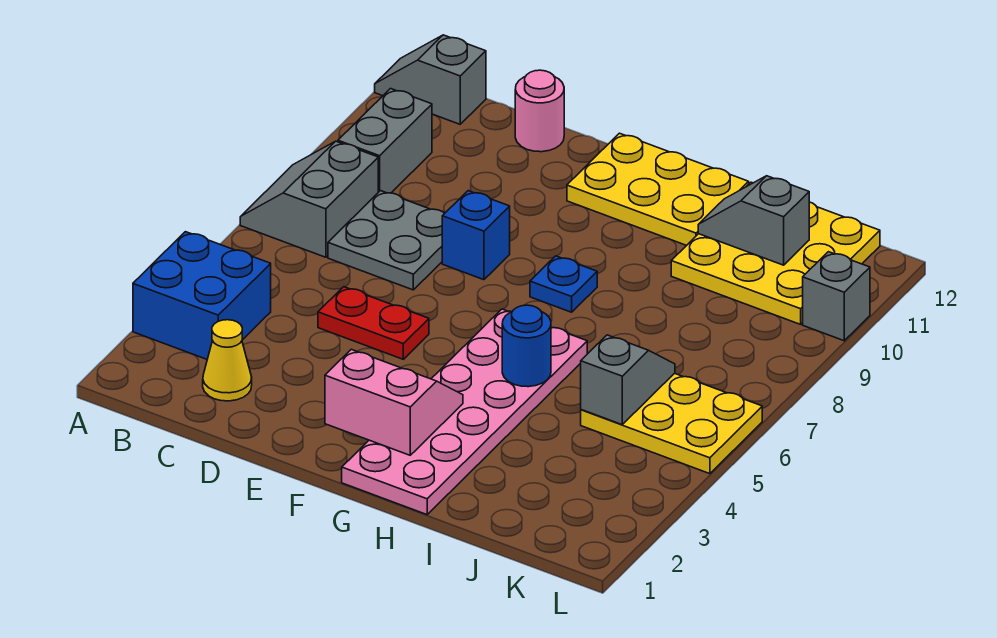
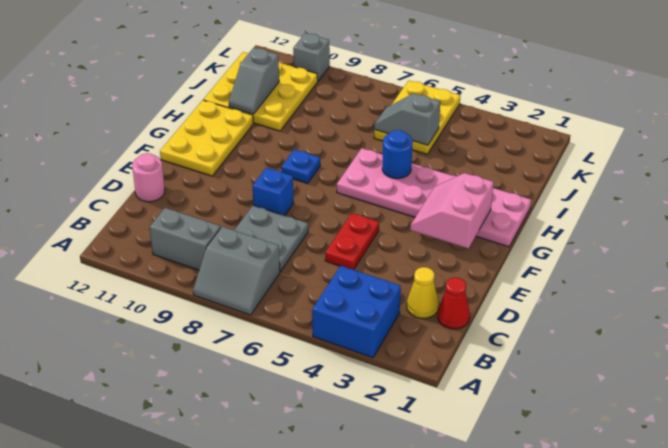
grey 1x2 slope [375,35,486,124] -> none
none -> red 1x1 cone [438,277,470,329]

